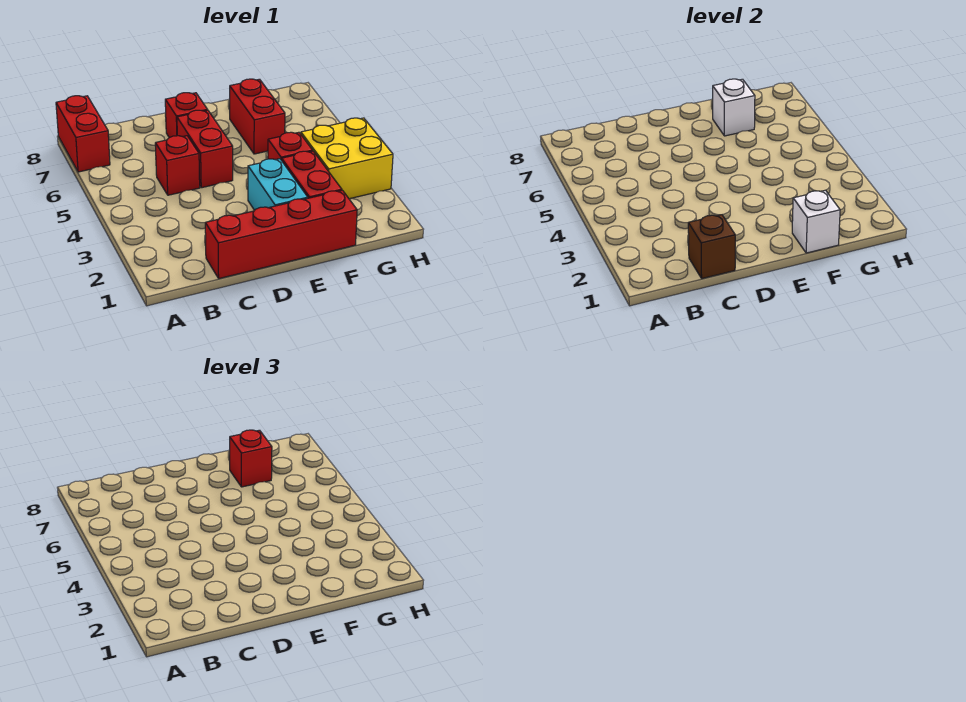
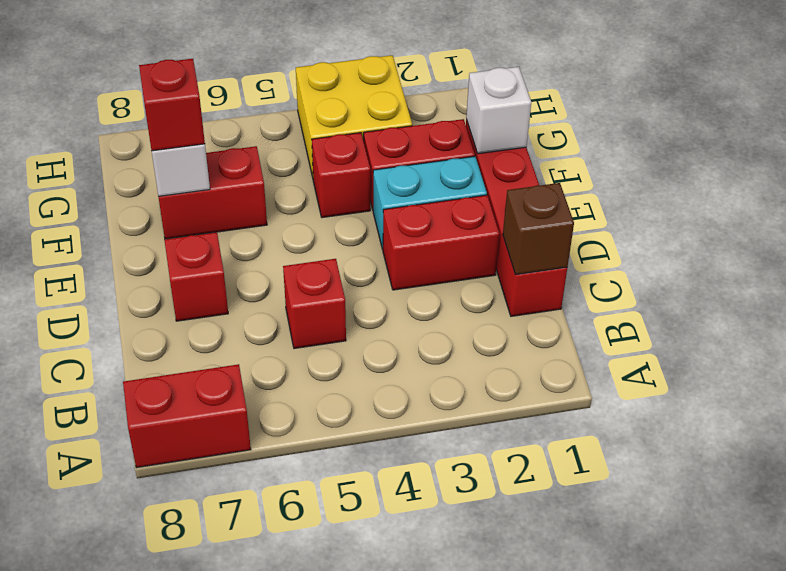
red 1x2 brick [177,110,233,188] -> red 1x2 brick moved to [383,195,499,290]

